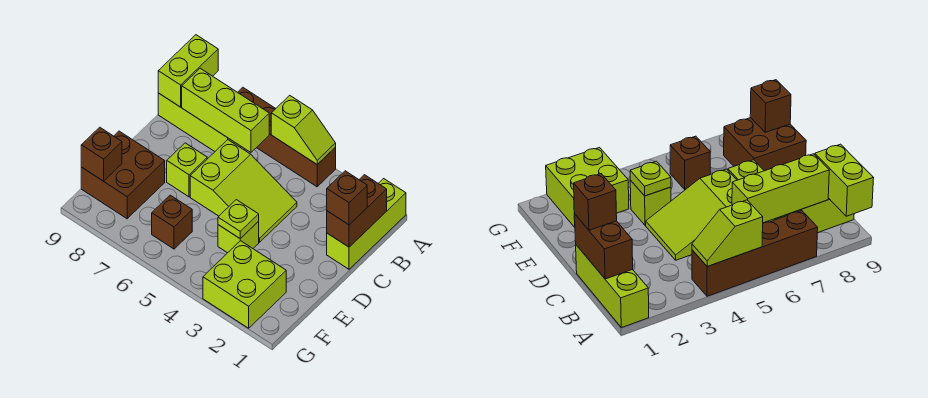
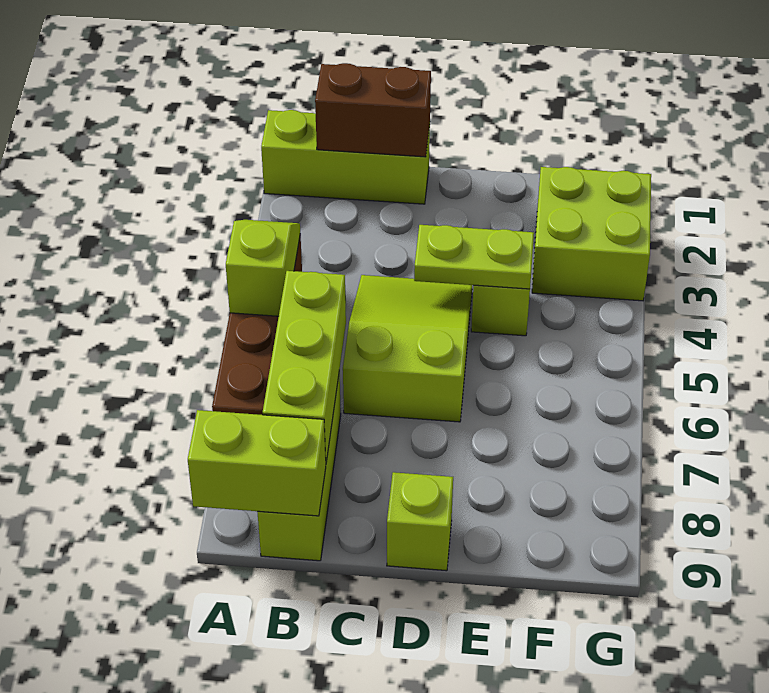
brown 1x1 brick [327,171,367,225] -> none
lime 1x1 brick [167,143,207,197] -> lime 1x1 brick moved to [387,472,453,571]
lime 1x1 plate [218,200,259,239] -> lime 1x2 plate [414,225,534,289]
brown 2x2 brick [81,131,165,219] -> none
brown 1x1 brick [152,195,192,249] -> none
brown 1x1 brick [81,127,122,181] -> none

